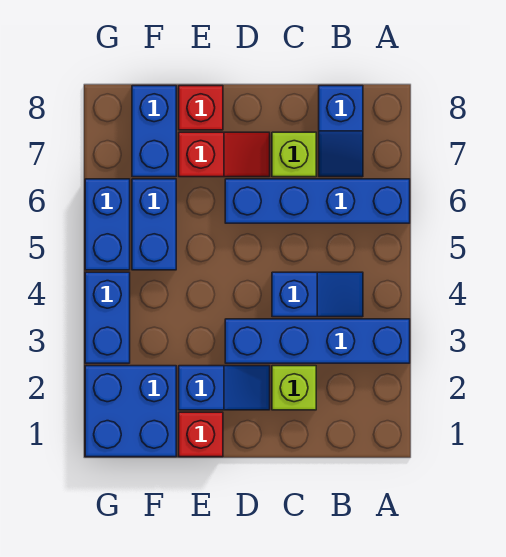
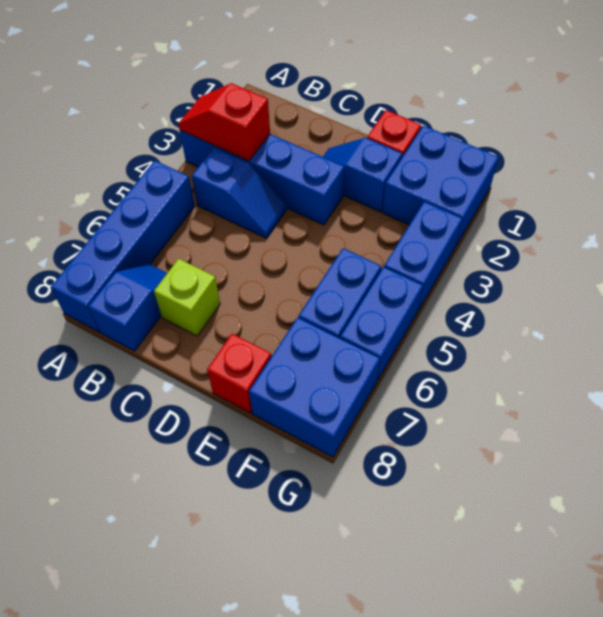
blue 1x4 brick [225,179,410,223] -> blue 1x4 brick turned to [51,161,195,332]
blue 1x2 slope [272,272,363,317] -> blue 1x2 slope turned to [192,148,287,238]
lime 1x1 brick [272,366,316,410] -> none
red 1x2 slope [179,132,270,177] -> red 1x2 slope moved to [178,83,270,161]
blue 1x2 brick [132,86,176,177] -> blue 2x2 brick [249,317,380,457]

